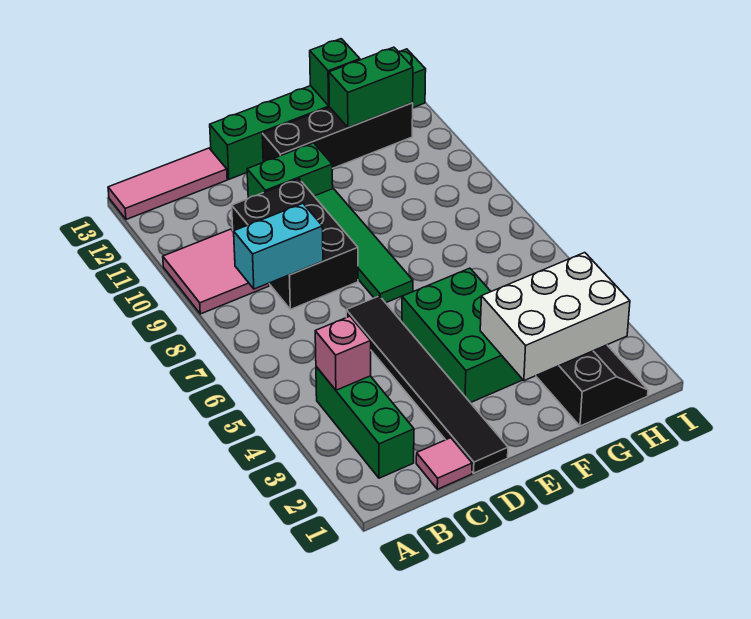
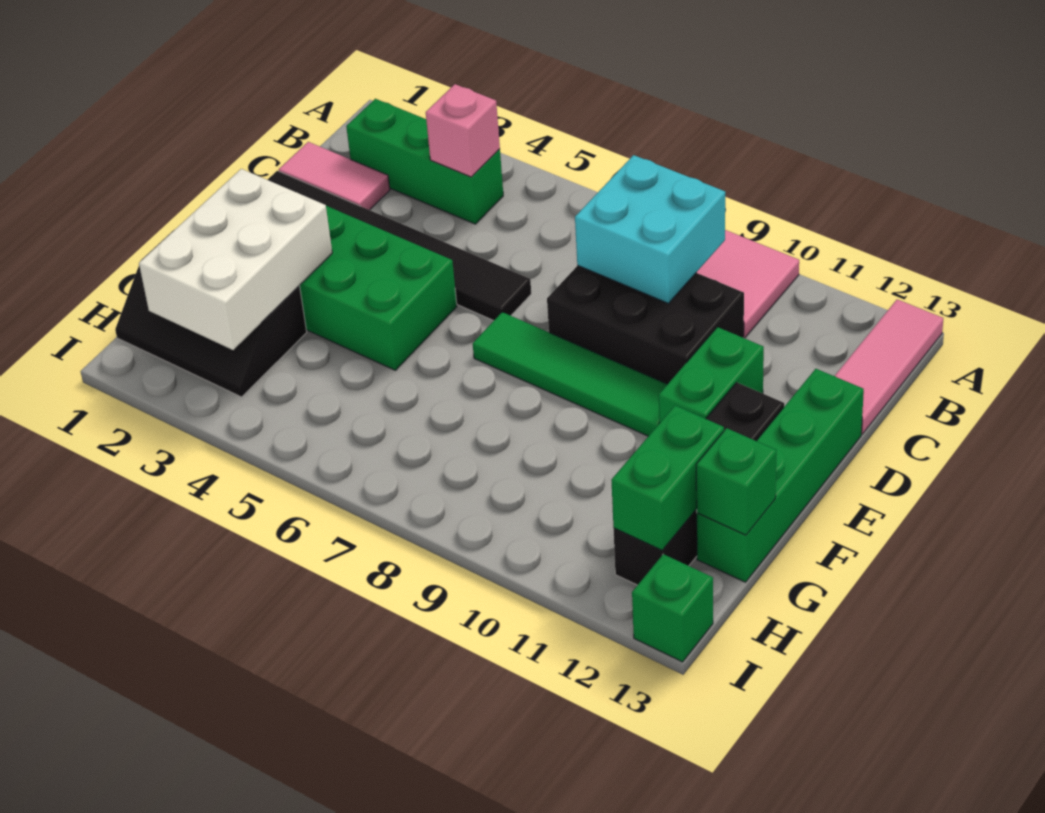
cyan 1x2 brick [234,204,323,289] -> cyan 2x2 brick [575,155,725,304]
pink 1x1 tile [416,438,472,489] -> pink 1x2 tile [279,142,390,210]

